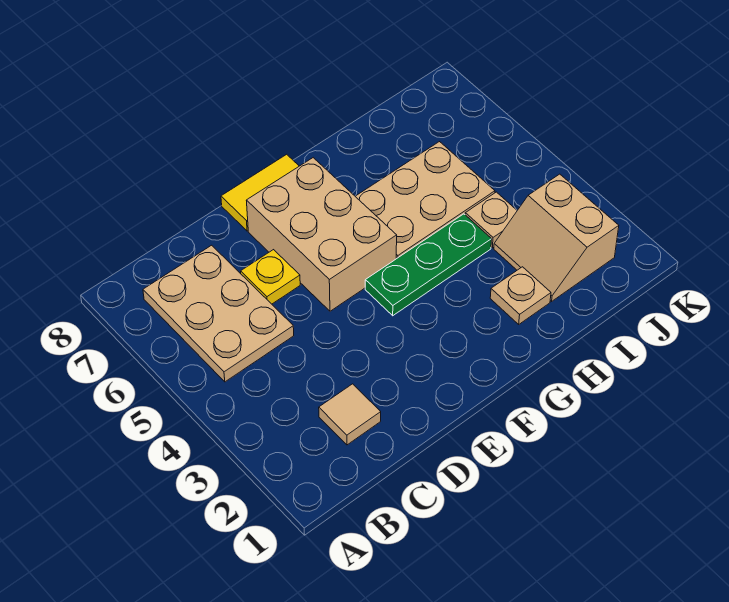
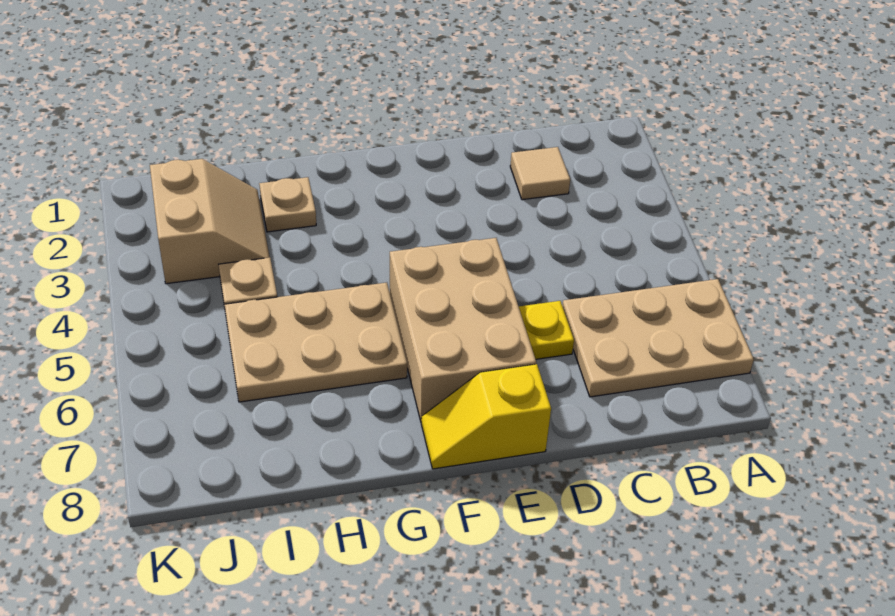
tan 2x3 plate [143,245,294,382] -> tan 2x3 plate turned to [562,279,754,397]
yellow 1x2 tile [221,154,299,231] -> yellow 1x2 slope [421,364,551,469]
green 1x3 plate [365,214,492,316] -> none

